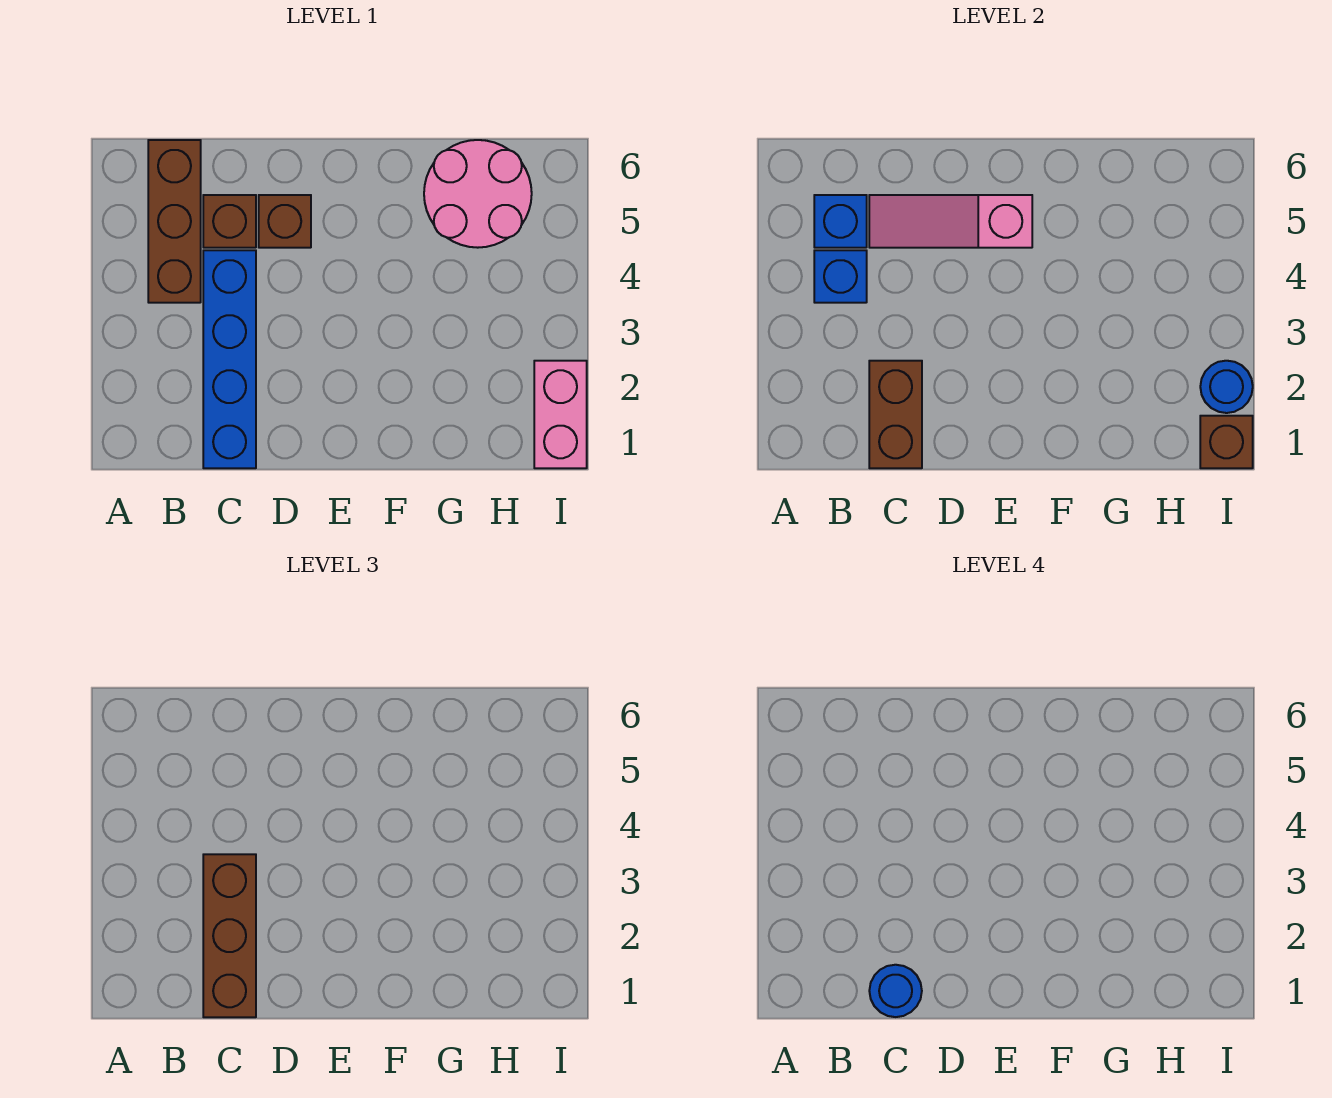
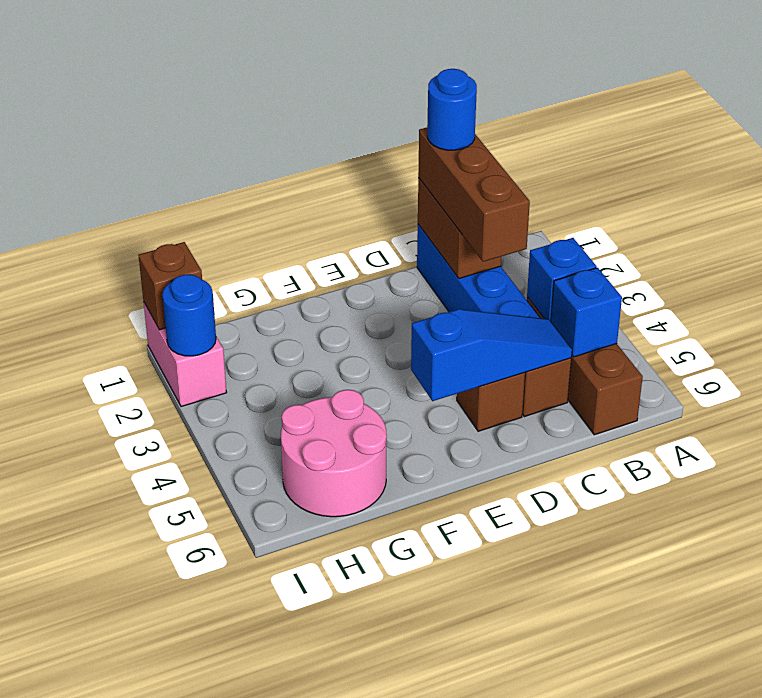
pink 1x3 slope [869,195,1032,248] -> blue 1x3 slope [411,309,572,401]

